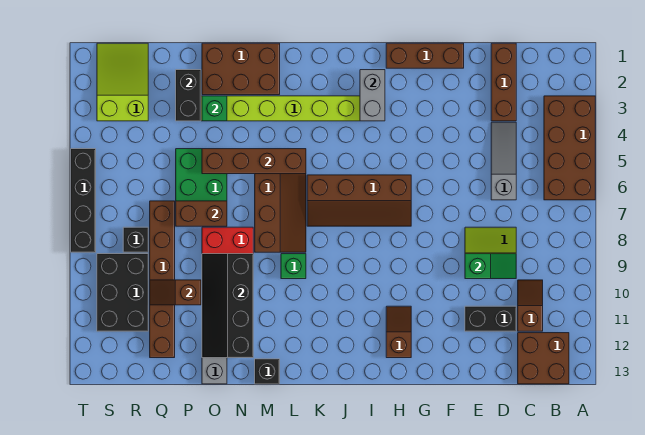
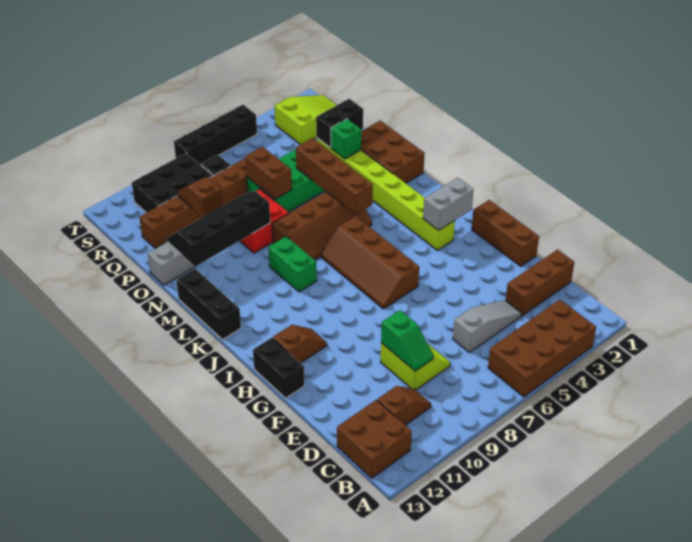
black 1x2 brick [465,306,516,331] -> black 1x2 brick moved to [253,338,304,398]
green 1x1 brick [281,254,306,279] -> green 1x2 brick [268,237,317,292]
black 1x1 brick [255,359,280,384] -> black 1x3 brick [176,269,241,340]

